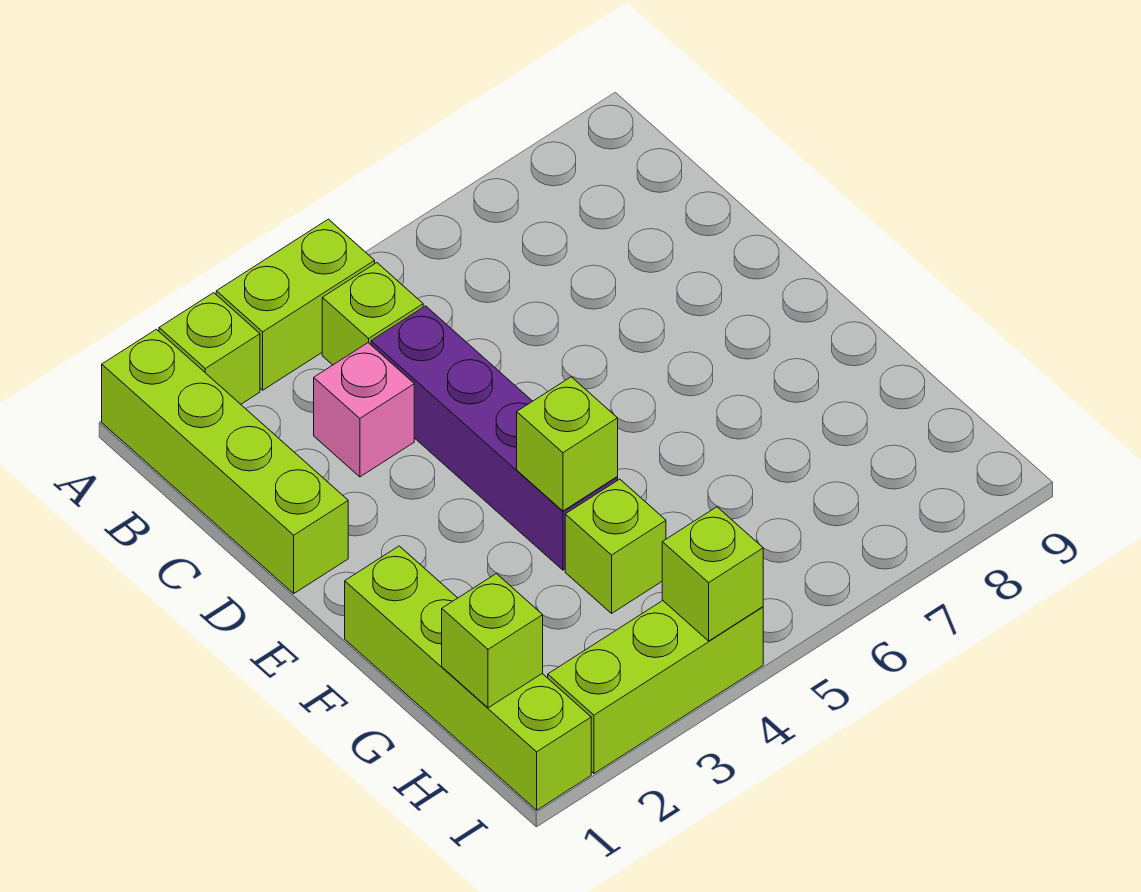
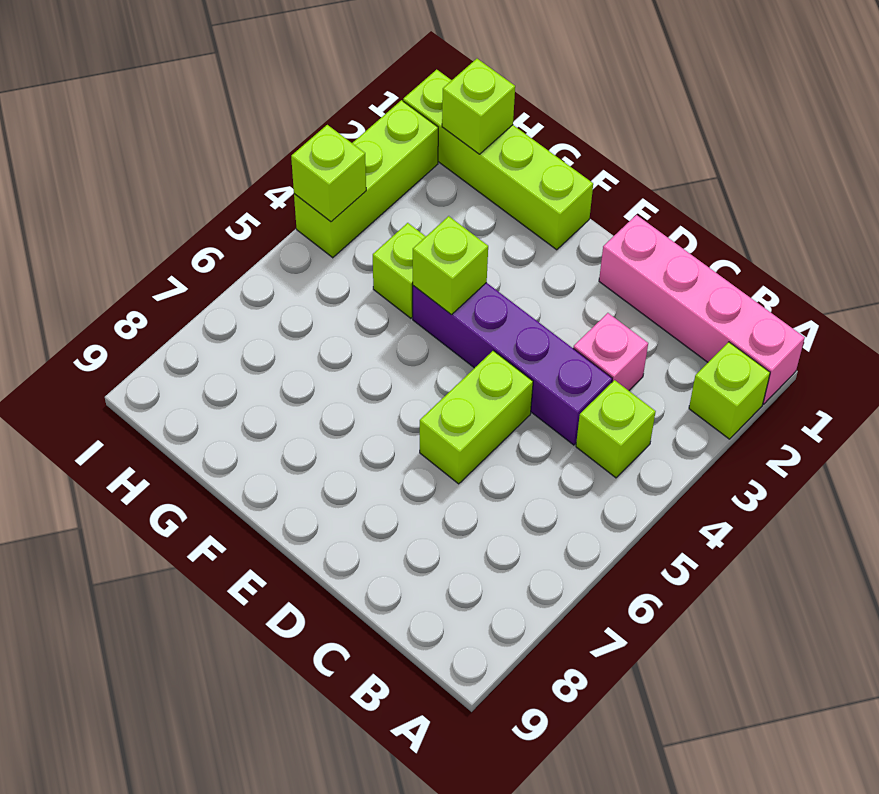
lime 1x4 brick [102,329,348,593] -> pink 1x4 brick [599,215,805,404]
lime 1x2 brick [216,219,375,390] -> lime 1x2 brick moved to [420,351,533,484]

